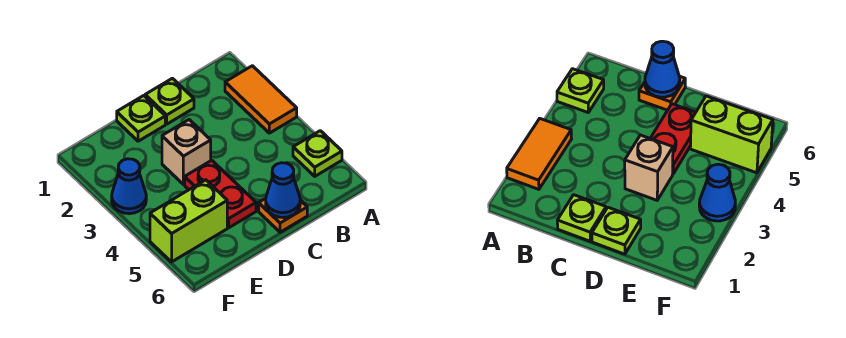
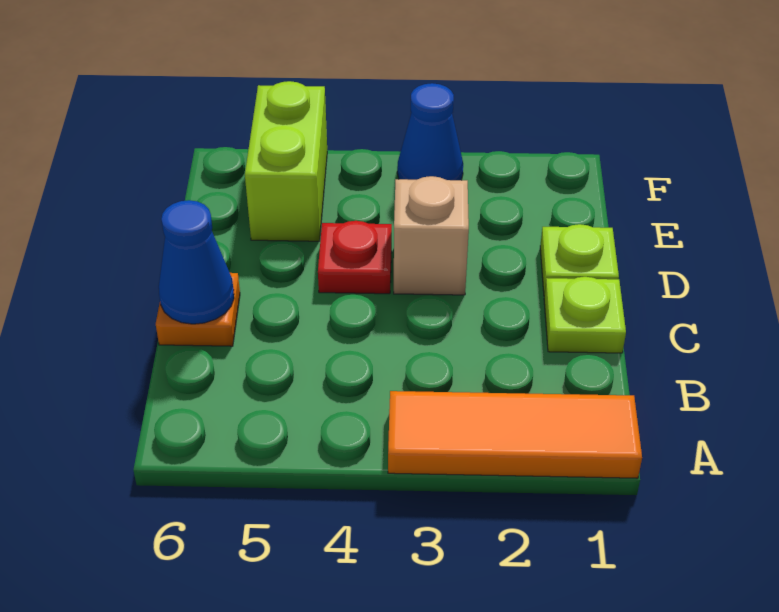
orange 1x2 tile [225,66,297,133] -> orange 1x3 tile [388,391,642,478]
lime 1x1 plate [293,131,342,176] -> none
red 1x2 plate [185,160,256,228] -> red 1x1 plate [318,221,392,294]

